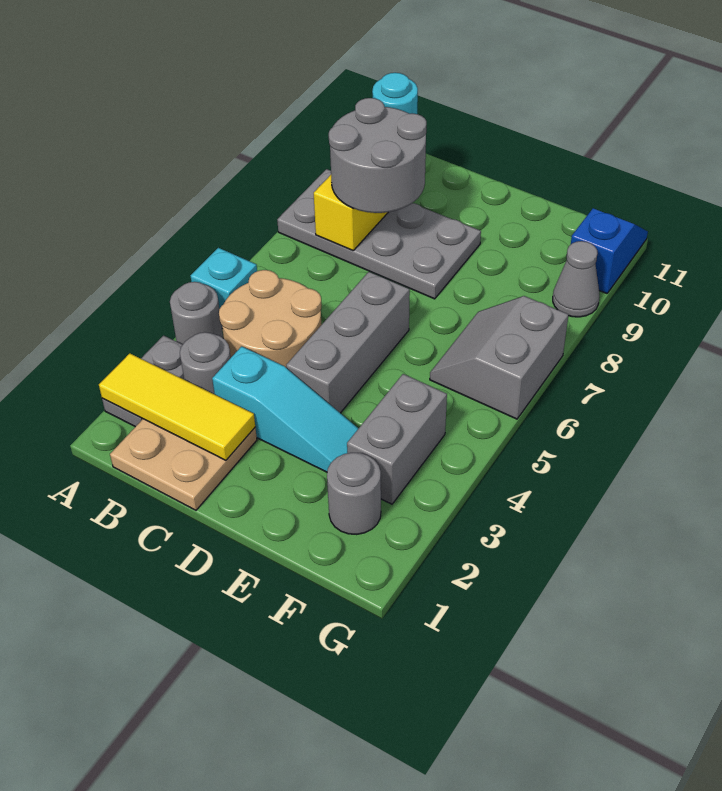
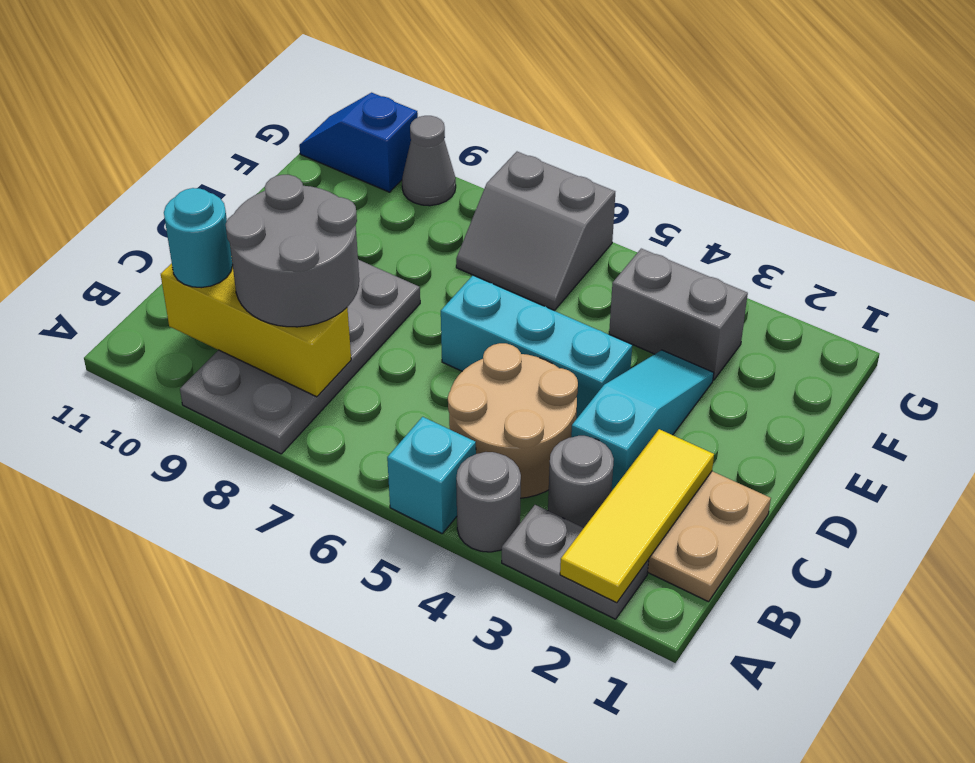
grey 1x3 brick [286,272,410,413] -> cyan 1x3 brick [441,276,632,419]
grey 1x1 round brick [327,453,381,535] -> none

